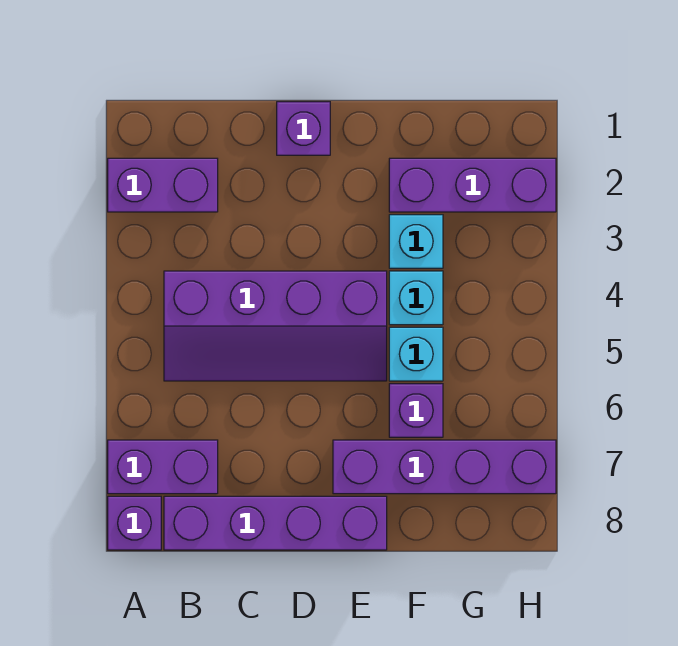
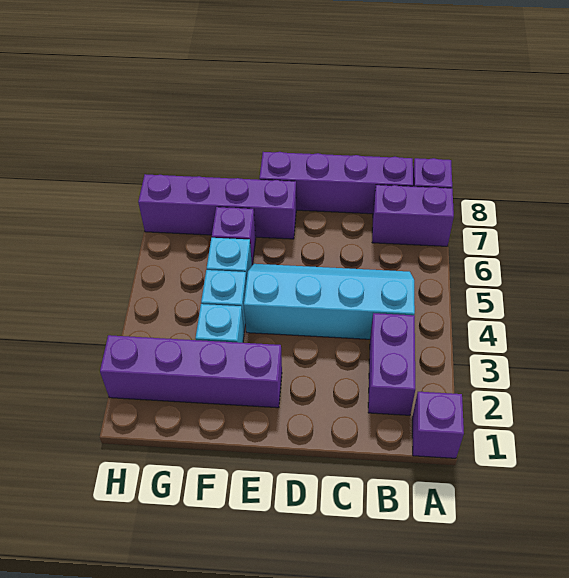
purple 1x2 brick [108,158,218,212] -> purple 1x2 brick turned to [368,313,415,415]
purple 2x4 slope [164,271,387,381] -> cyan 2x4 slope [244,264,415,339]
purple 1x1 brick [277,102,330,155] -> purple 1x1 brick moved to [412,392,464,458]
purple 1x3 brick [389,158,556,212] -> purple 1x4 brick [100,335,282,408]

